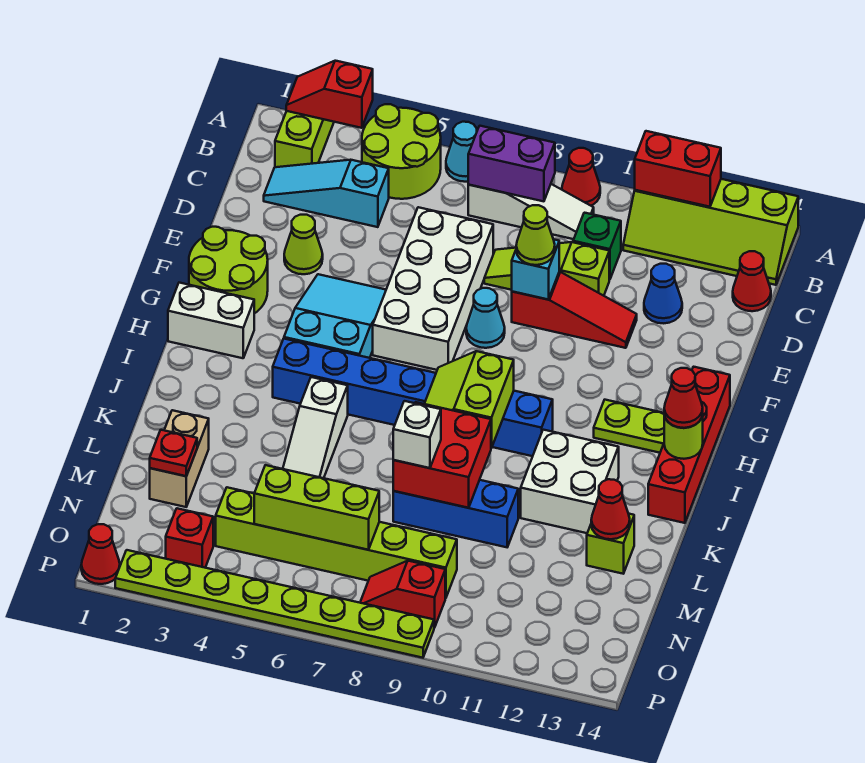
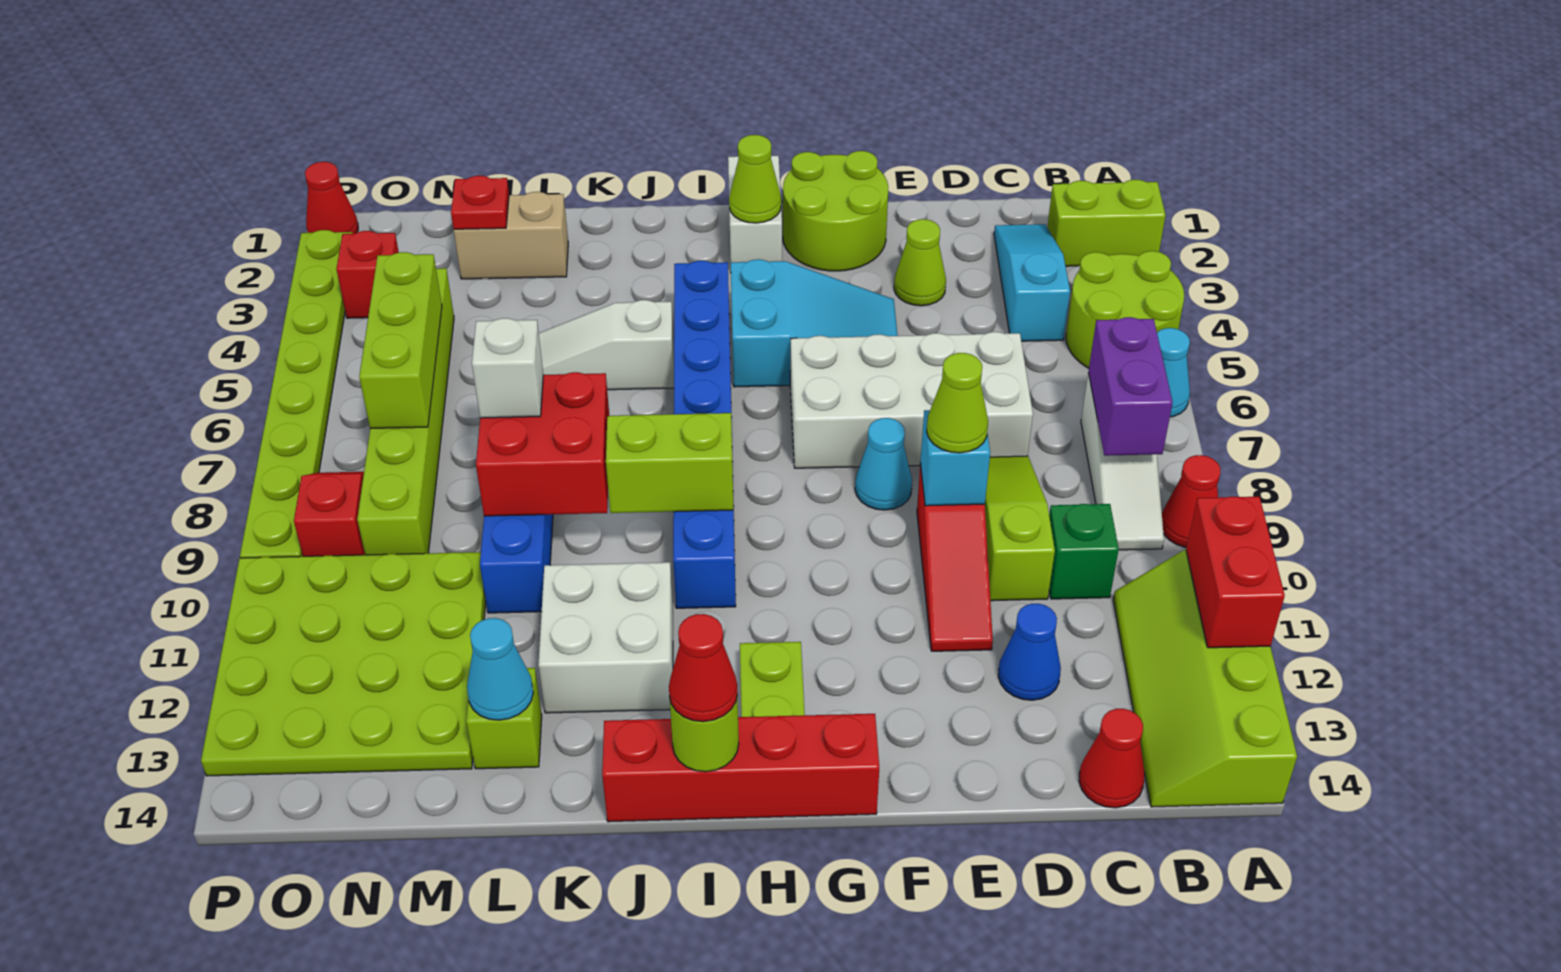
red 1x2 slope [286,61,373,128] -> none
none -> lime 1x1 cone [729,135,781,223]
red 1x1 cone [591,479,630,539] -> cyan 1x1 cone [467,618,533,720]
none -> lime 4x4 plate [201,552,486,776]

